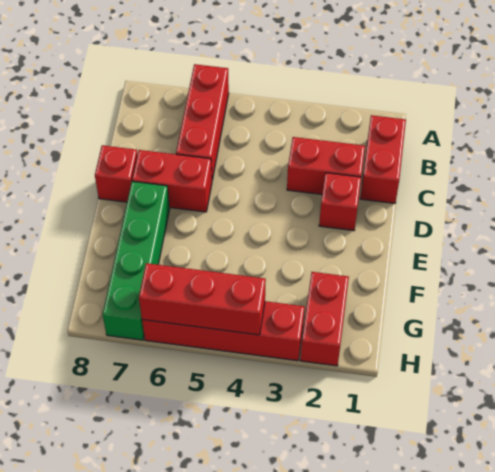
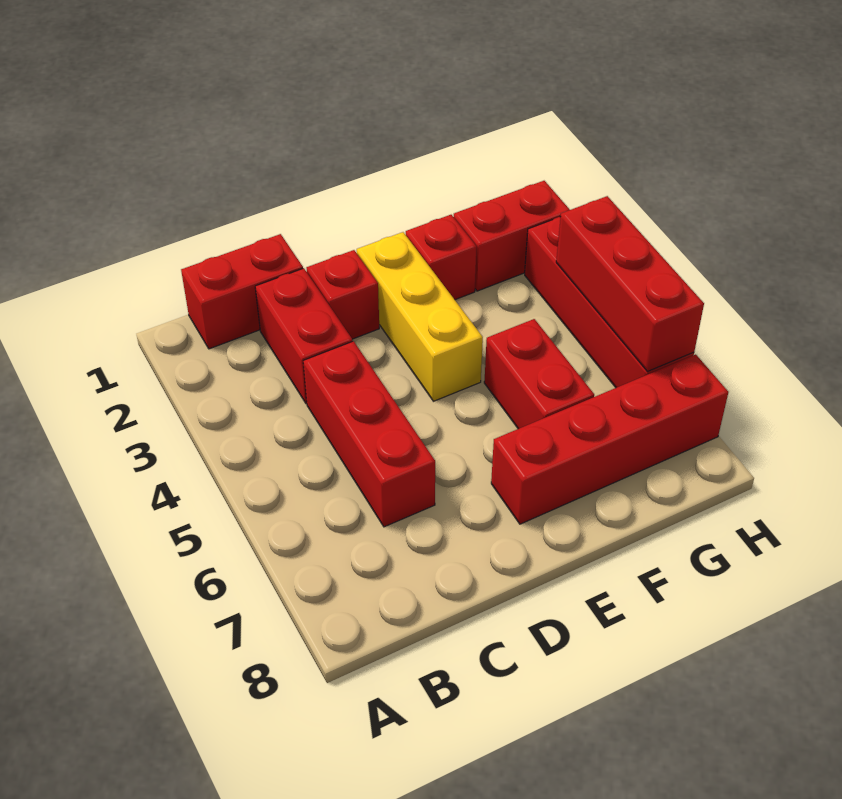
red 1x3 brick [176,64,229,180] -> red 1x3 brick turned to [303,341,435,527]
red 1x2 brick [132,150,212,212] -> red 1x2 brick moved to [484,319,594,429]
red 1x1 brick [95,145,138,202] -> red 1x1 brick moved to [406,215,477,300]
none -> yellow 1x3 brick [357,232,483,401]
green 1x4 brick [103,181,170,340] -> red 1x4 brick [491,354,728,524]

